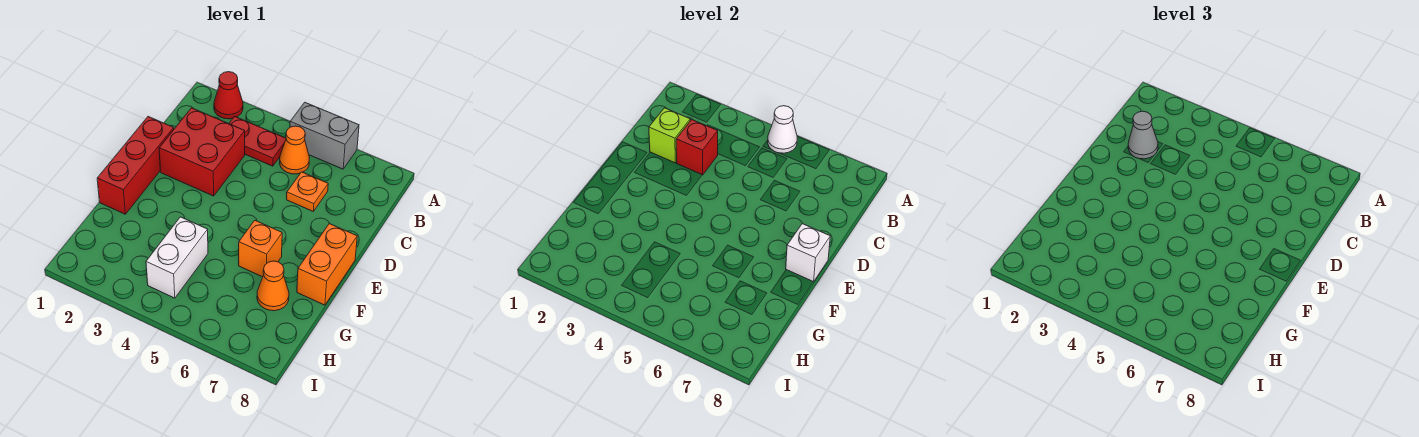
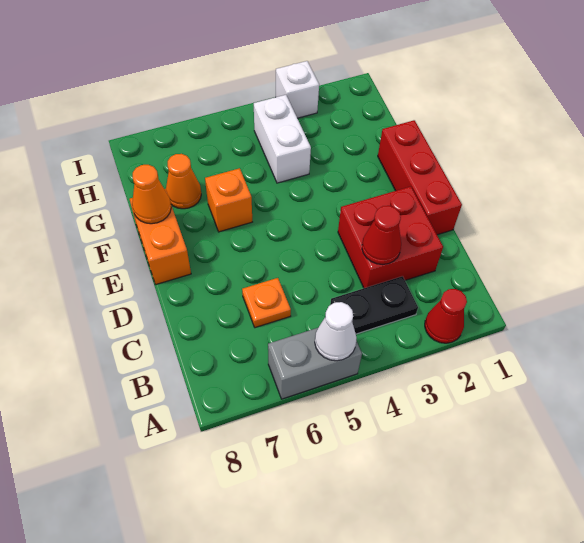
red 1x2 plate [229,116,286,166] -> black 1x2 plate [330,276,418,334]
orange 1x1 cone [280,126,310,174] -> orange 1x1 cone moved to [132,165,171,224]
lime 1x1 brick [649,108,690,163] -> none
grey 1x1 cone [1128,111,1158,159] -> none
red 1x1 brick [676,120,718,175] -> red 1x1 cone [362,206,401,265]
white 1x1 brick [786,223,830,282] -> white 1x1 brick moved to [276,61,319,118]

